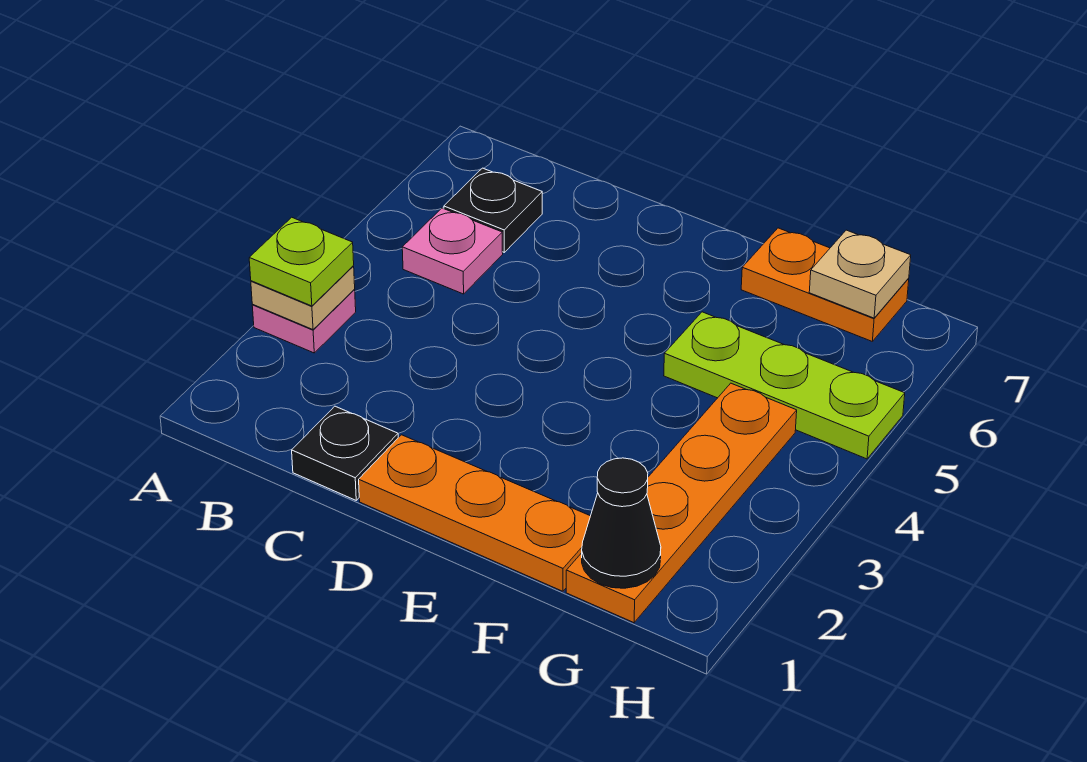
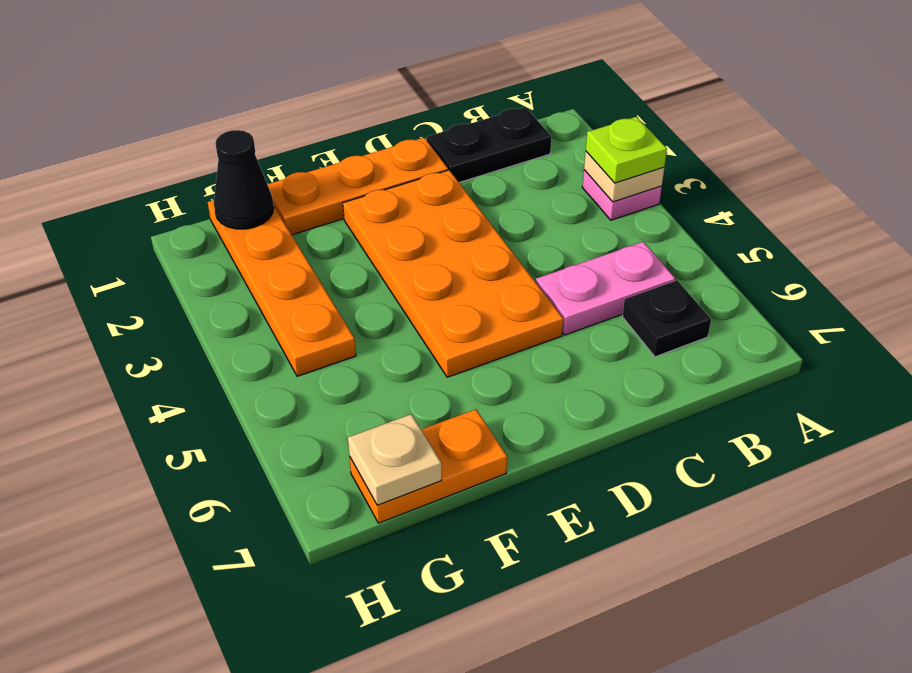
pink 1x1 plate [402,208,503,294] -> pink 1x2 plate [536,242,676,335]
black 1x1 plate [292,406,398,500] -> black 1x2 plate [427,107,551,183]
none -> orange 2x4 plate [343,170,563,377]
lime 1x3 plate [664,312,905,459] -> none

